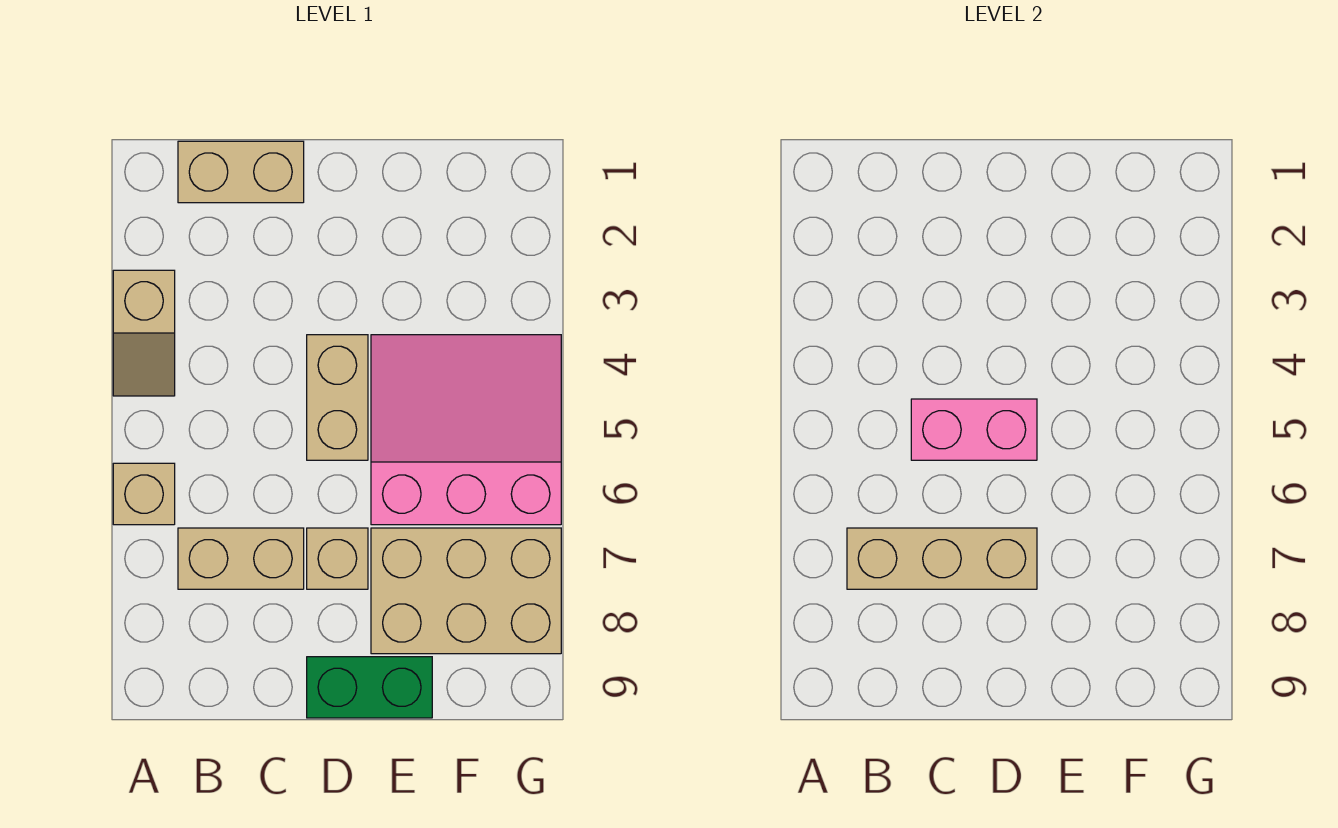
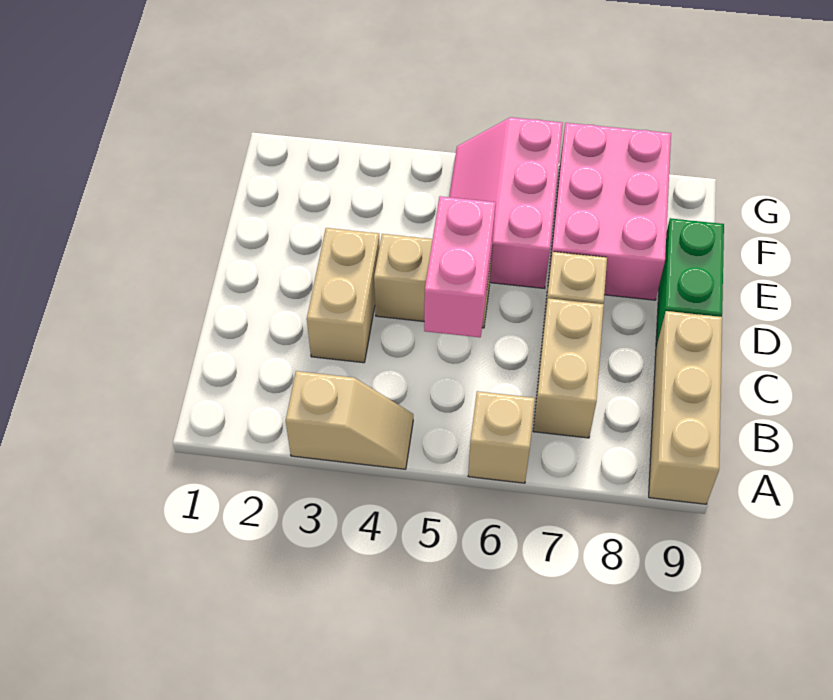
tan 1x2 brick [178,141,304,203] -> tan 1x2 brick moved to [307,228,380,363]
tan 1x3 brick [847,528,1037,589] -> tan 1x3 brick moved to [649,311,722,504]
pink 3x3 slope [371,335,561,525] -> pink 2x3 slope [449,117,563,288]
tan 2x3 brick [371,528,561,654] -> pink 2x3 brick [548,123,671,300]

